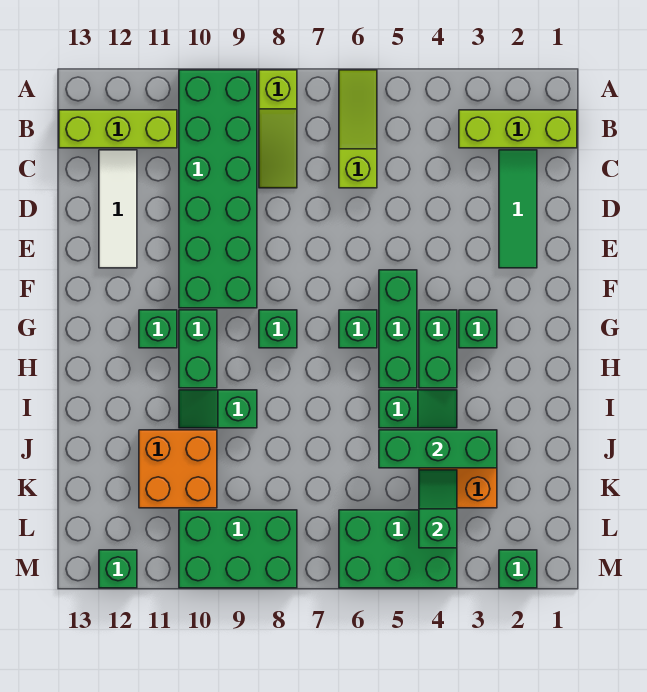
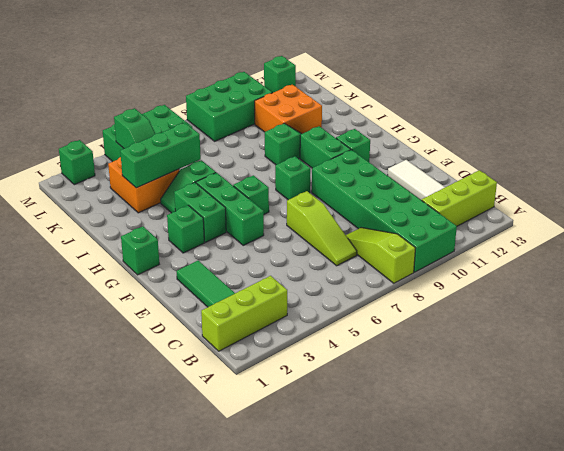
lime 1x3 slope [339,70,377,188] -> lime 1x3 slope moved to [287,191,357,266]
none -> green 1x1 brick [121,226,159,275]

